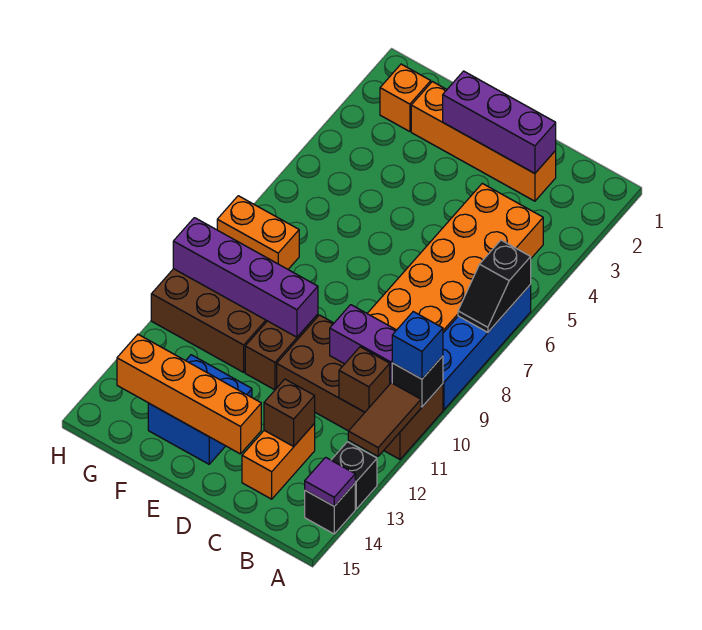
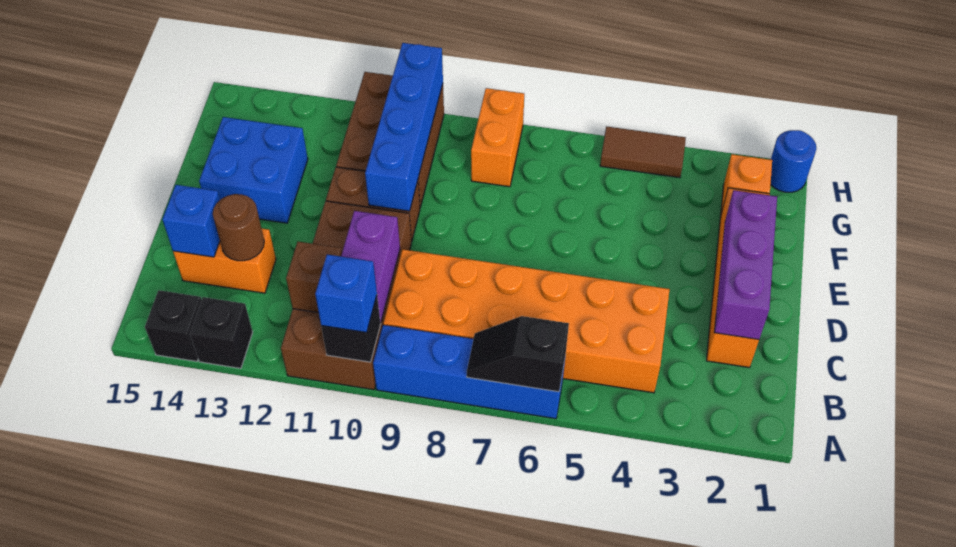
brown 1x2 tile [348,383,421,456] -> brown 1x2 tile moved to [600,126,686,178]
purple 1x1 tile [305,457,355,506] -> none
brown 1x1 brick [264,379,315,446] -> brown 1x1 round brick [213,194,264,261]
none -> blue 1x1 brick [162,185,220,257]
orange 1x4 brick [117,334,261,454] -> none
purple 1x4 brick [173,218,318,337] -> blue 1x4 brick [365,43,443,211]
none -> blue 1x1 round brick [771,130,816,192]

